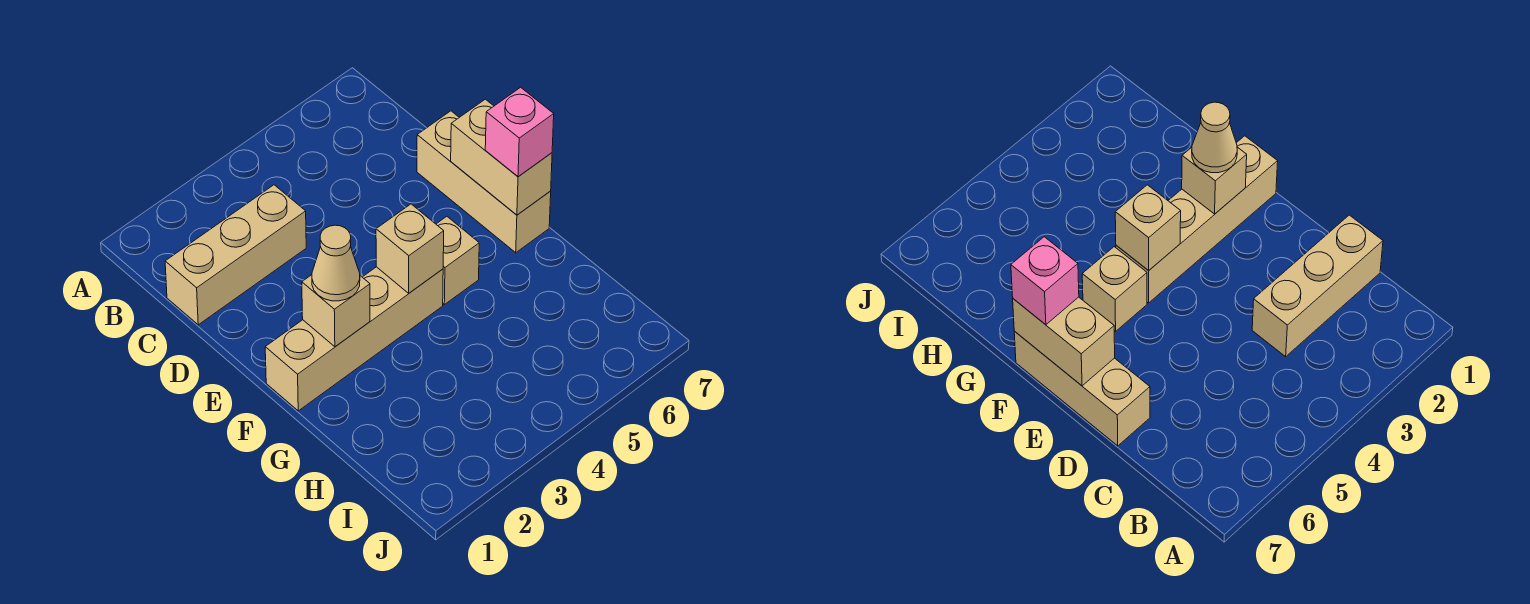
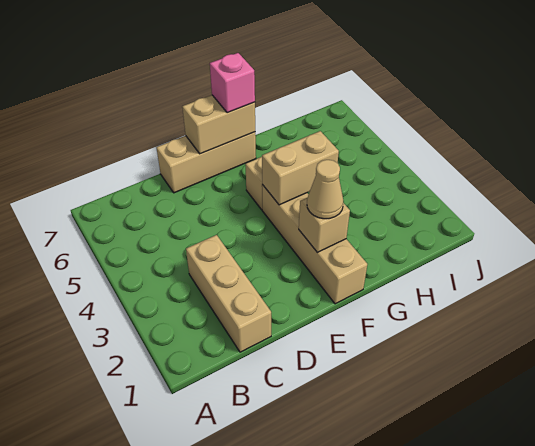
tan 1x1 brick [376,204,444,293] -> tan 1x2 brick [262,131,339,205]

